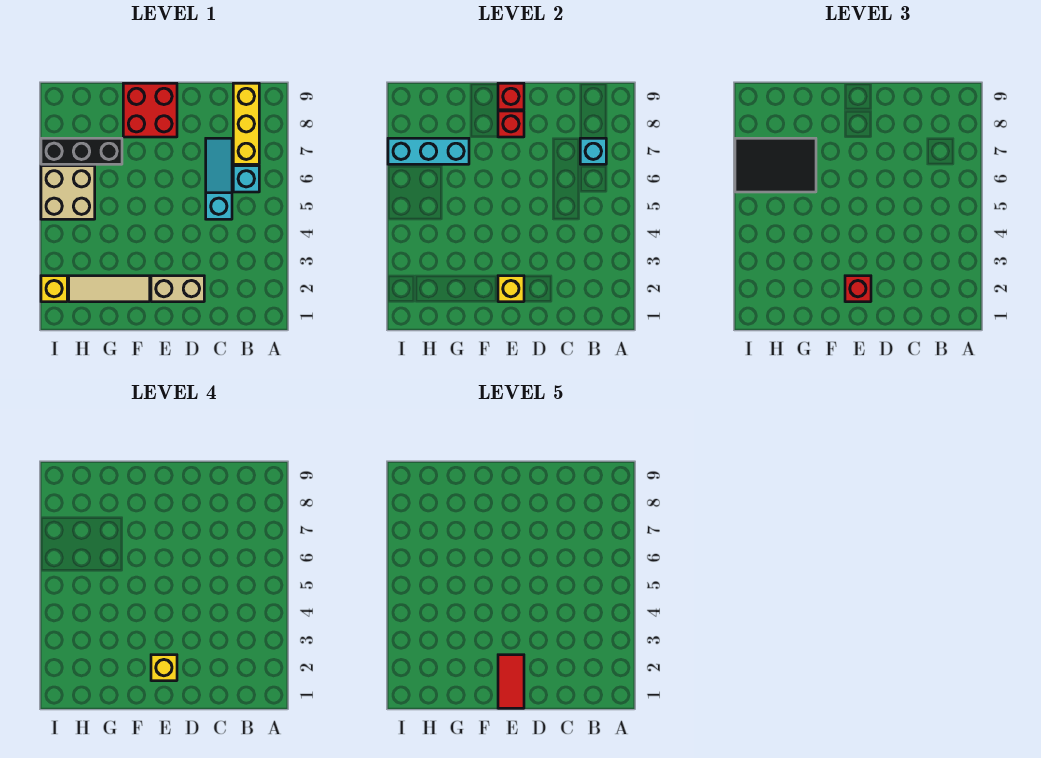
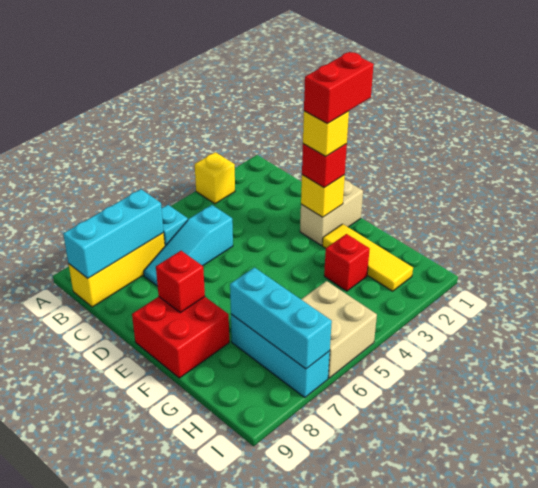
cyan 1x1 brick [580,138,606,164] -> cyan 1x3 brick [63,189,164,278]
tan 1x2 brick [151,276,204,302] -> tan 1x2 brick turned to [300,180,363,245]
red 1x2 tile [498,655,524,708] -> red 1x2 brick [304,52,374,124]
red 1x1 brick [498,83,524,110] -> red 1x1 brick moved to [324,234,370,291]
tan 1x3 tile [69,276,150,302] -> yellow 1x3 tile [322,224,413,291]
black 2x3 tile [735,138,816,192] -> none
black 1x3 brick [41,138,122,164] -> cyan 1x3 brick [231,314,330,398]
yellow 1x1 brick [41,276,67,302] -> yellow 1x1 brick moved to [195,152,235,204]

